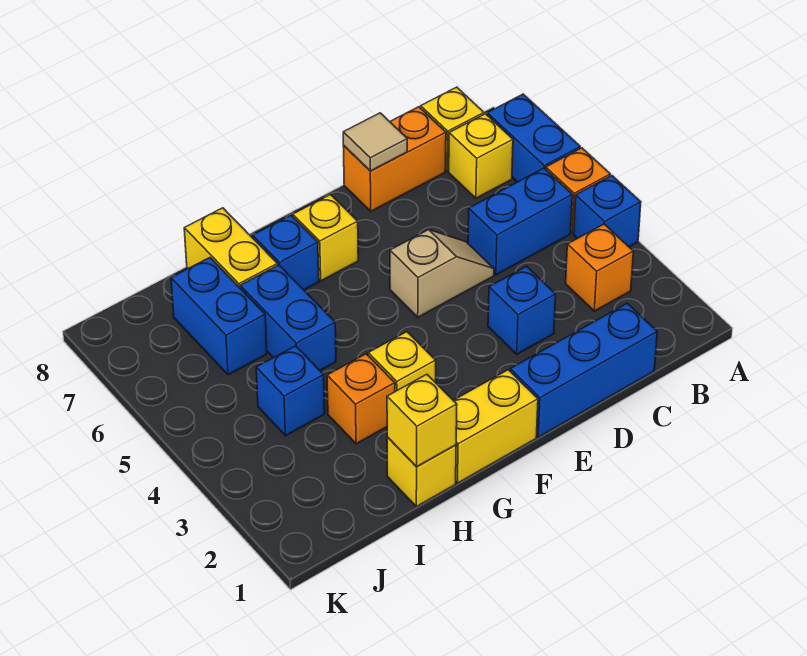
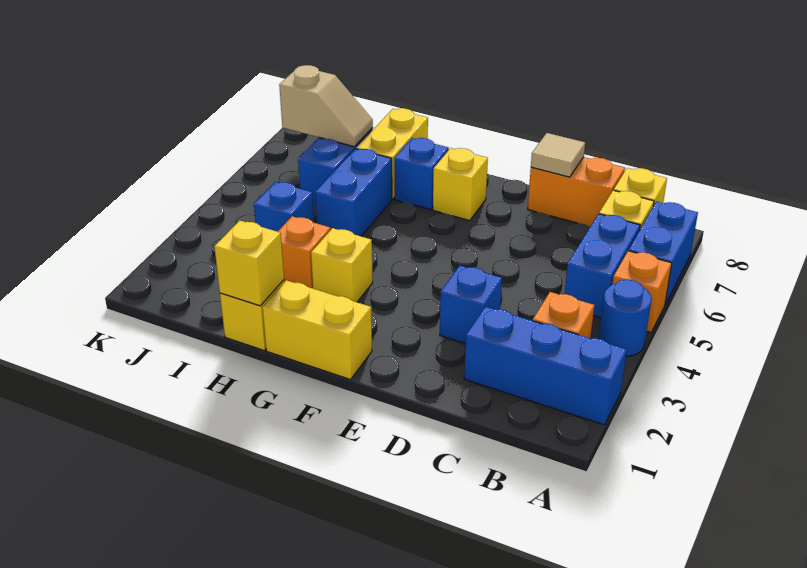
blue 1x1 brick [574,175,641,247] -> blue 1x1 round brick [599,280,652,356]
blue 1x2 brick [468,168,572,275] -> blue 1x2 brick turned to [565,214,640,318]
blue 1x3 brick [510,303,657,437] -> blue 1x3 brick moved to [464,307,627,425]
tan 1x2 slope [390,230,494,317] -> tan 1x2 slope moved to [279,65,373,147]

